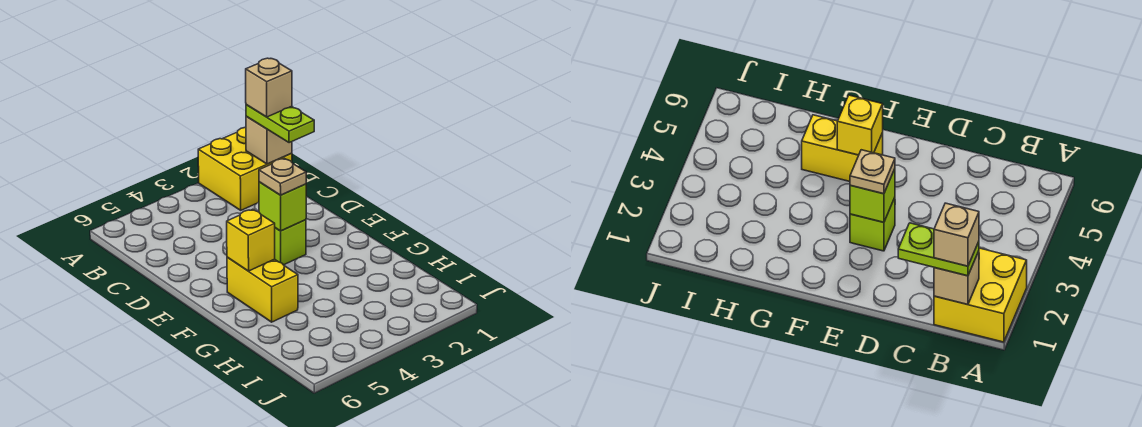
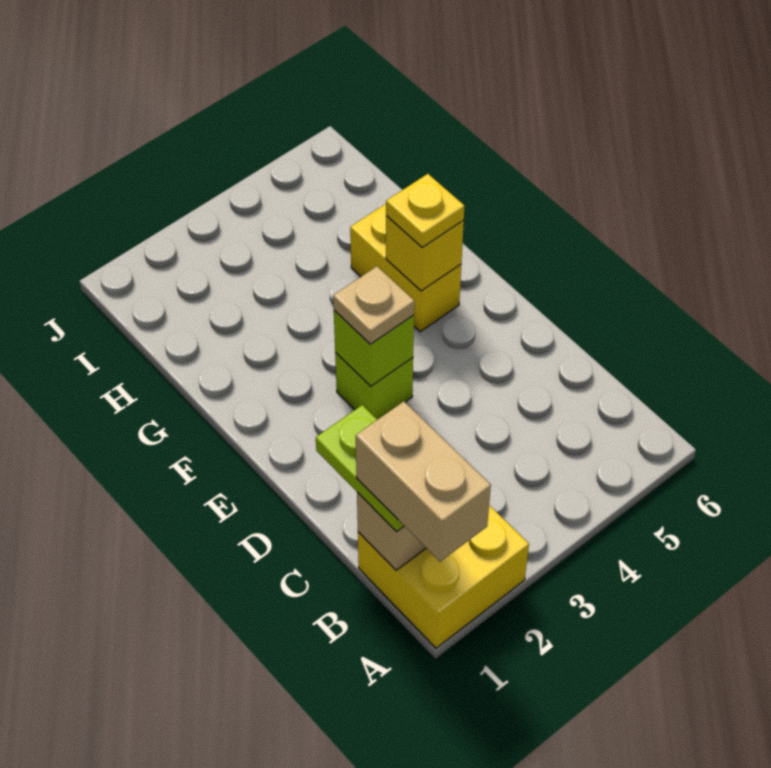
tan 1x1 brick [246,58,292,117] -> tan 1x2 brick [356,401,491,562]
none -> yellow 1x1 plate [386,174,464,248]

